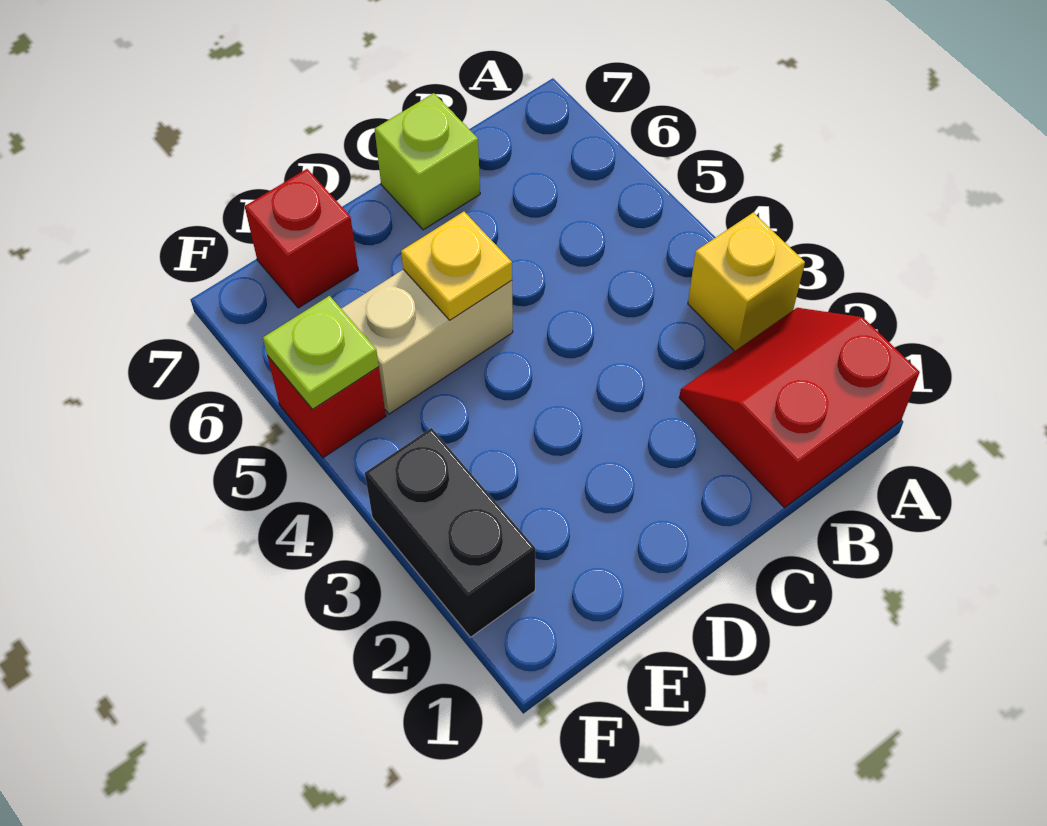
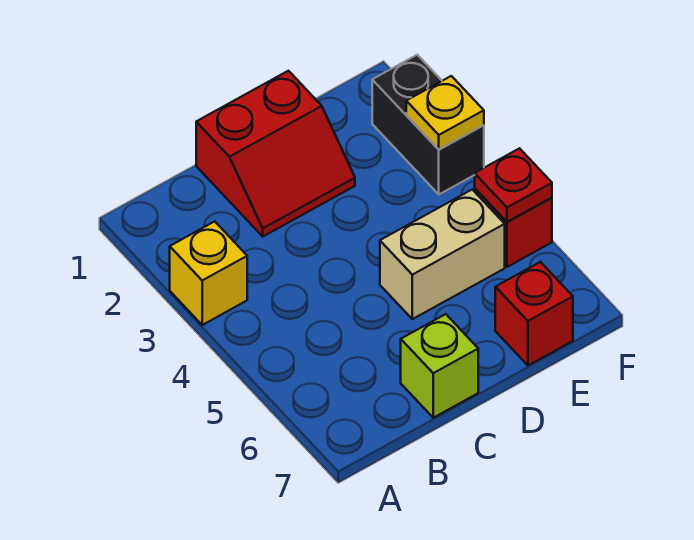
red 2x2 slope [679,308,920,508] -> red 2x2 slope moved to [196,71,355,236]
yellow 1x1 plate [401,212,512,320] -> yellow 1x1 plate moved to [406,76,484,149]
lime 1x1 plate [263,296,379,409] -> red 1x1 plate [475,148,552,222]

